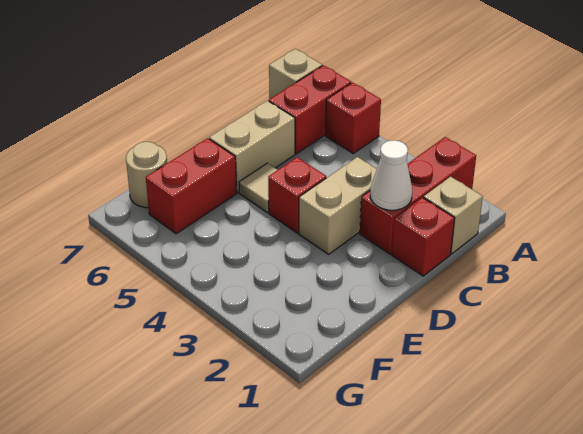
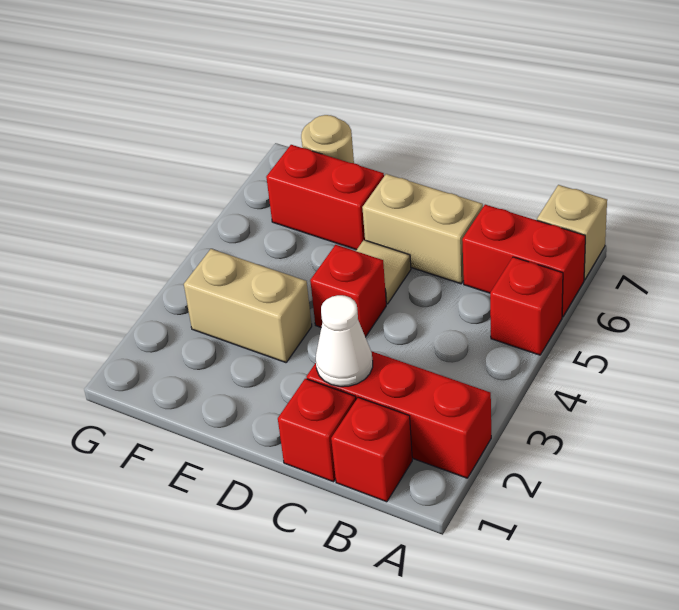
tan 1x1 brick [424,177,483,254] -> red 1x1 brick [331,397,412,502]
tan 1x2 brick [299,157,377,254] -> tan 1x2 brick moved to [184,249,312,363]

